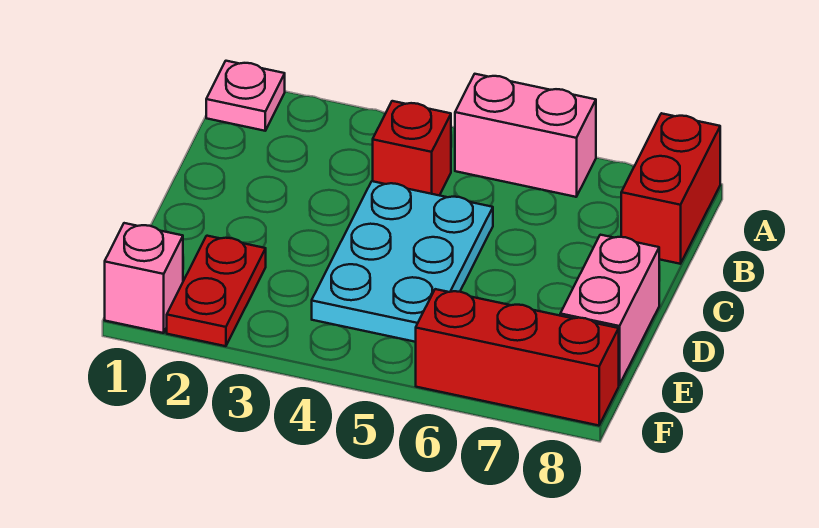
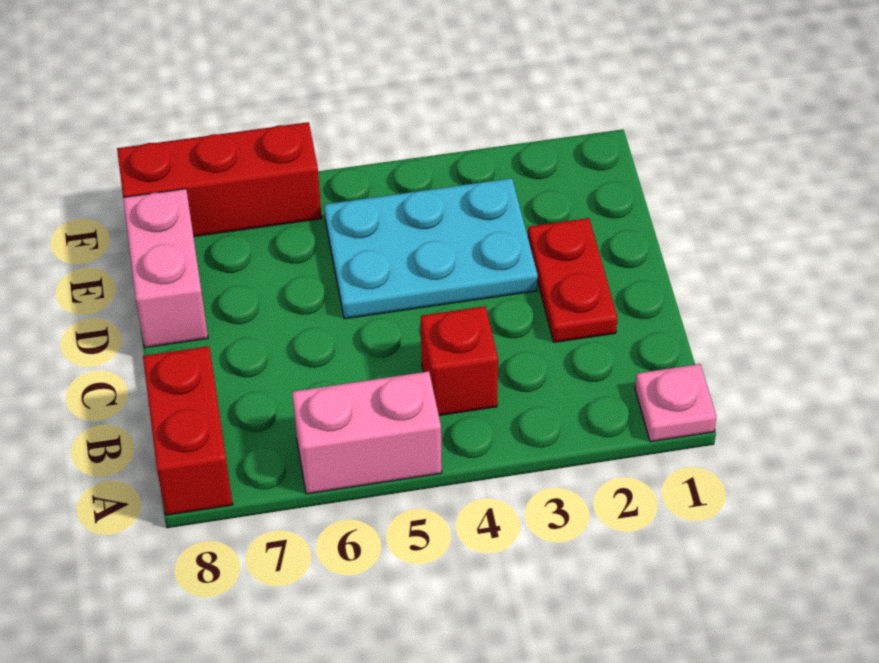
cyan 2x3 plate [312,181,493,342] -> cyan 2x3 plate turned to [324,178,538,319]
red 1x2 plate [167,236,266,346] -> red 1x2 plate moved to [528,218,617,342]
pink 1x1 brick [105,223,183,333] -> none

